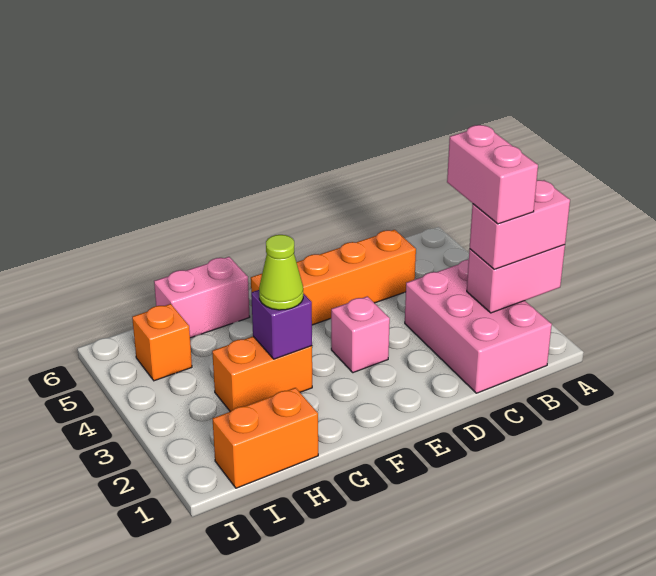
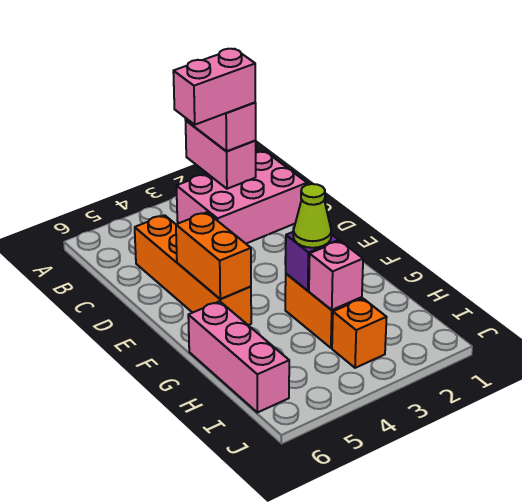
pink 1x1 brick [331,296,390,373] -> pink 1x1 brick moved to [309,241,363,310]
pink 1x2 brick [154,257,250,338] -> pink 1x3 brick [188,301,289,413]
orange 1x2 brick [212,388,318,488] -> orange 1x2 brick moved to [176,212,251,299]
orange 1x1 brick [132,304,192,381] -> orange 1x1 brick moved to [332,298,387,368]

